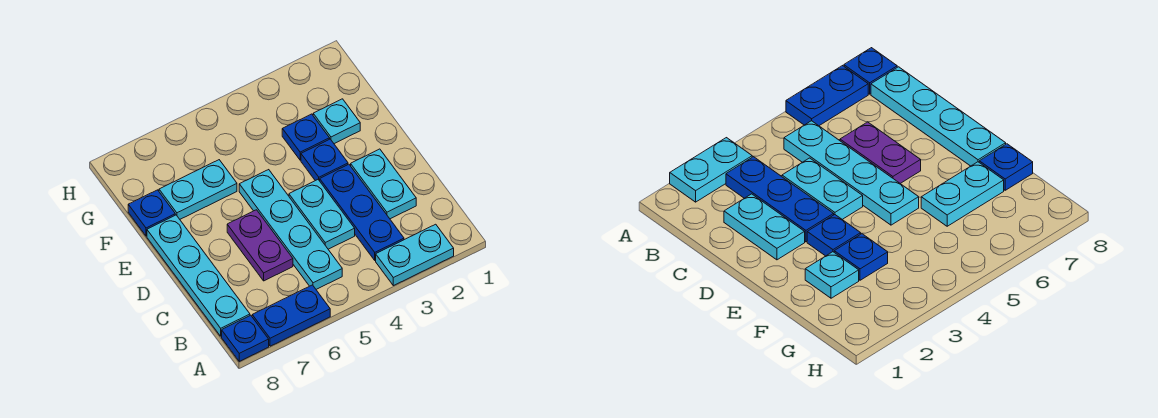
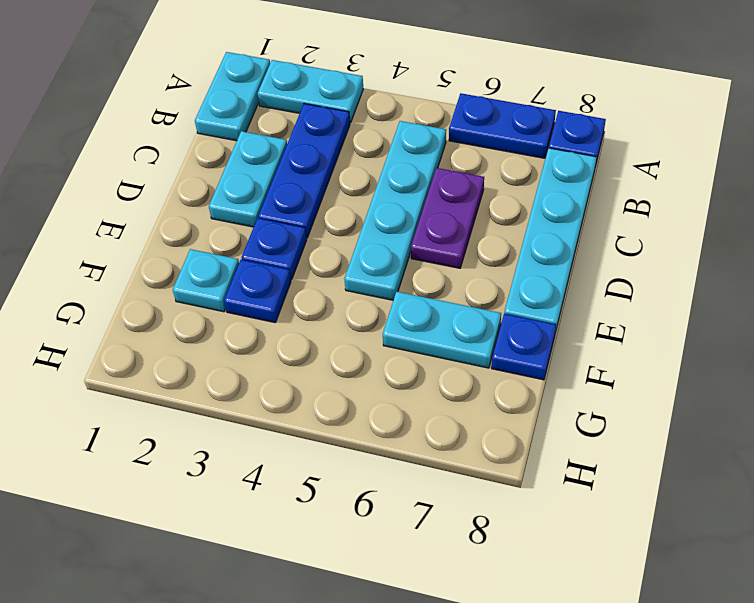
cyan 1x2 plate [289,180,355,249] -> cyan 1x2 plate moved to [195,52,270,141]

